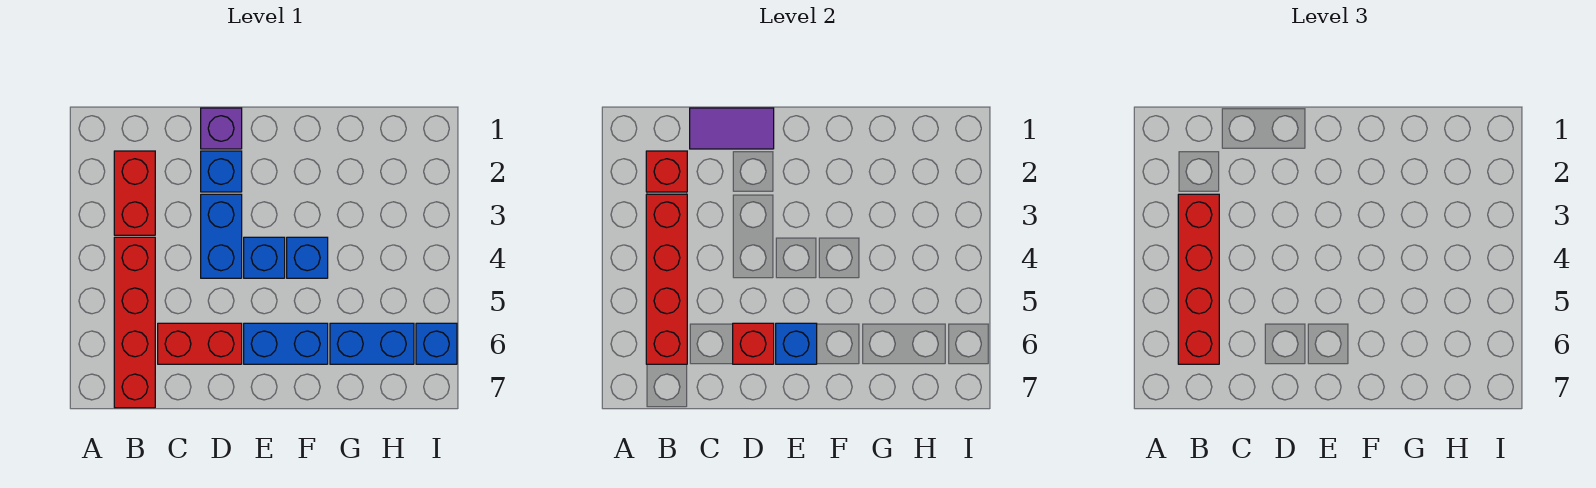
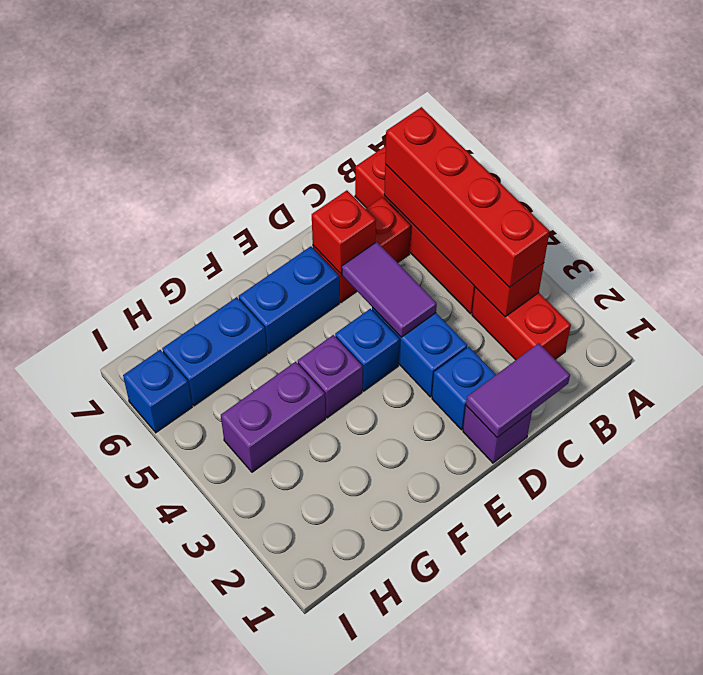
red 1x1 brick [646,151,687,192] -> none
none -> purple 1x2 tile [342,242,437,337]
blue 1x1 brick [776,323,817,364] -> none
blue 1x1 brick [287,237,328,278] -> purple 1x1 brick [298,335,362,418]
none -> purple 1x2 brick [221,362,325,472]

